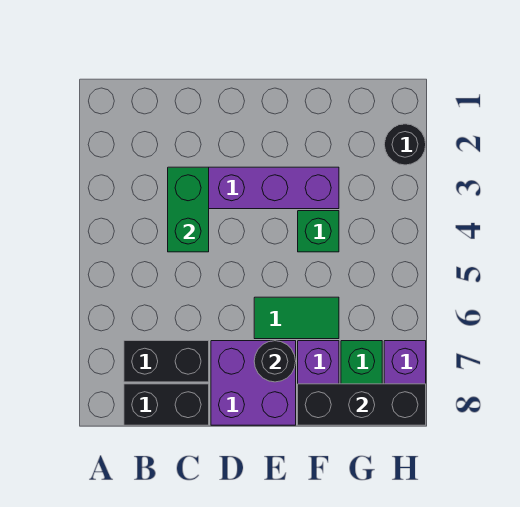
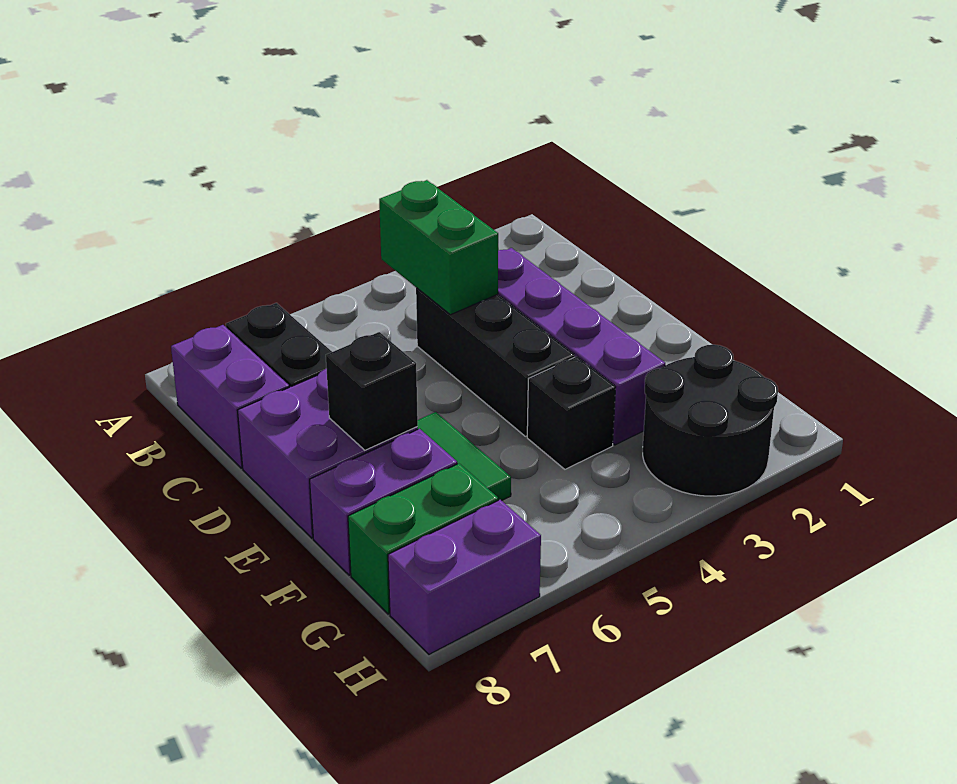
black 1x2 brick [124,384,209,425] -> purple 1x2 brick [171,325,289,468]
green 1x2 brick [168,167,209,252] -> green 1x2 brick turned to [379,180,498,315]
black 1x1 round brick [254,341,296,382] -> black 1x1 brick [326,332,418,450]
green 1x1 brick [298,211,339,252] -> black 1x1 brick [527,356,616,469]
black 1x3 brick [298,384,426,425] -> black 1x3 brick moved to [416,288,575,436]
black 1x1 round brick [384,124,426,165] -> black 2x2 round brick [643,345,778,496]

